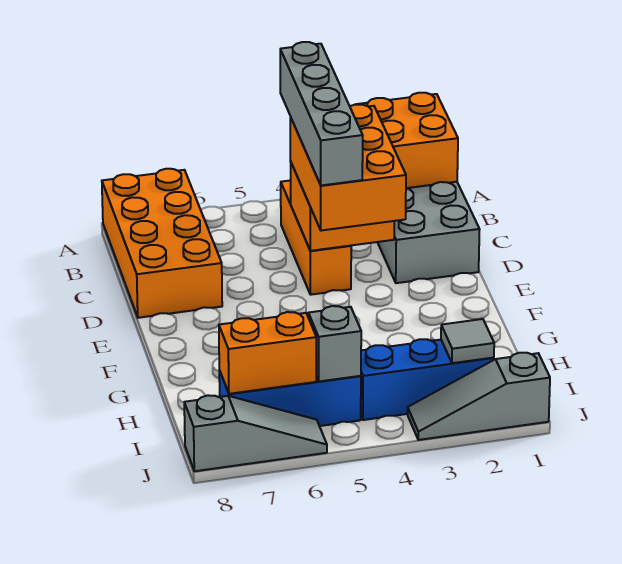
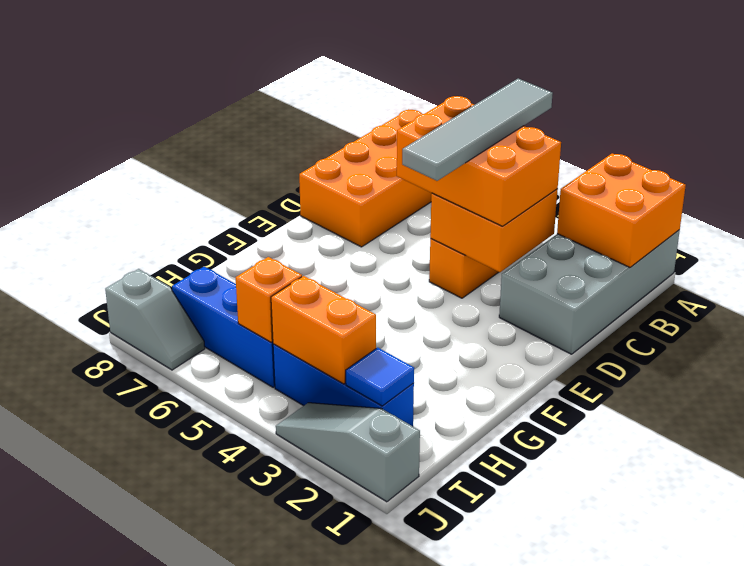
grey 1x4 brick [280,42,363,185] -> grey 1x4 tile [402,78,553,181]
orange 2x3 brick [290,104,406,231] -> orange 2x3 brick turned to [397,96,561,226]
grey 1x1 tile [441,319,494,363] -> blue 1x1 tile [346,348,414,406]
grey 1x1 brick [308,306,361,381] -> orange 1x1 brick [235,257,302,342]
orange 1x2 brick [219,312,316,394] -> orange 1x2 brick moved to [271,276,376,384]
grey 1x3 slope [184,395,327,471] -> grey 1x2 slope [105,269,205,370]

